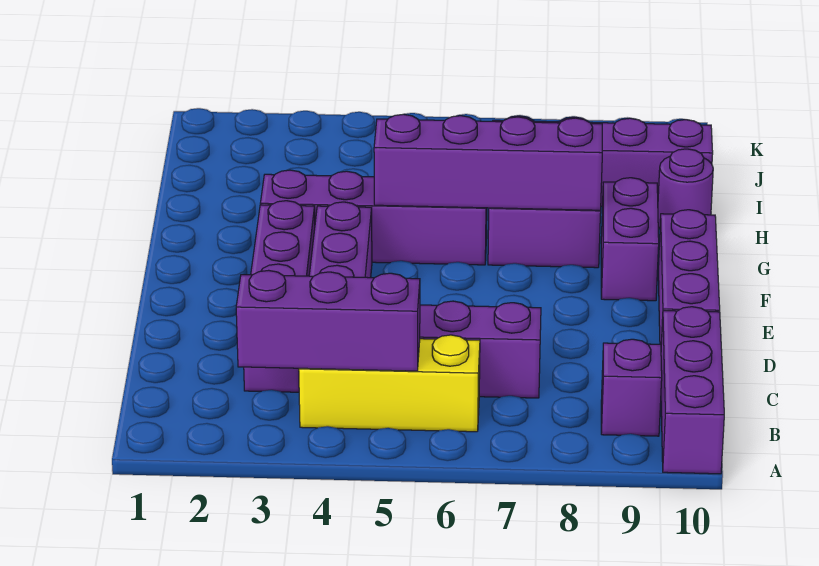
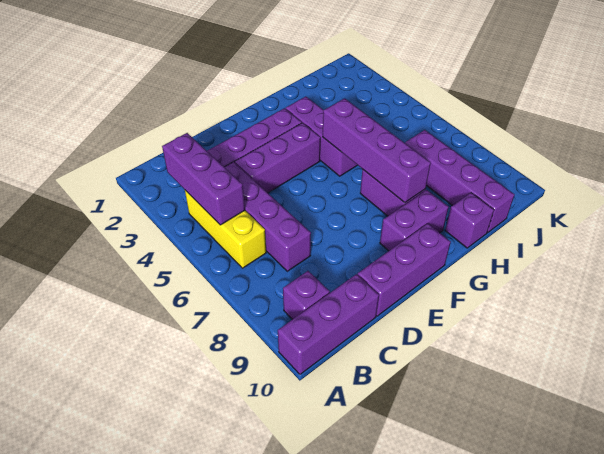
purple 1x4 brick [260,170,487,265] -> purple 1x3 brick [286,97,357,176]
purple 1x1 round brick [658,149,713,229] -> purple 1x1 brick [445,193,494,248]

